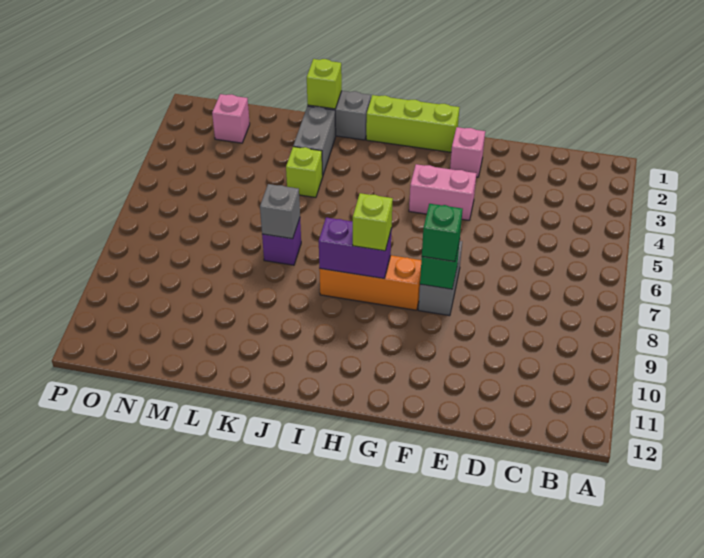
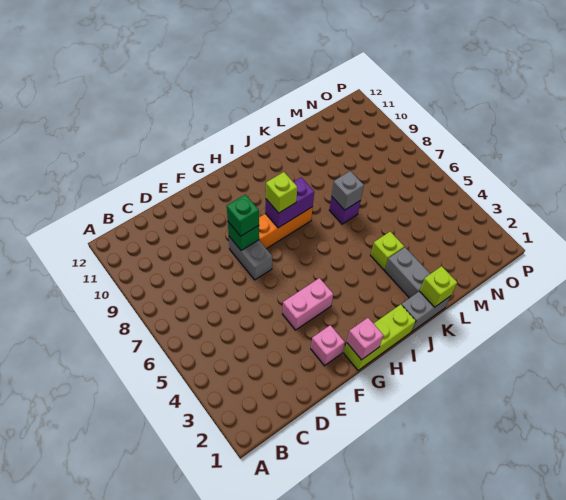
pink 1x1 brick [212,94,250,143] -> pink 1x1 brick moved to [347,318,383,360]

